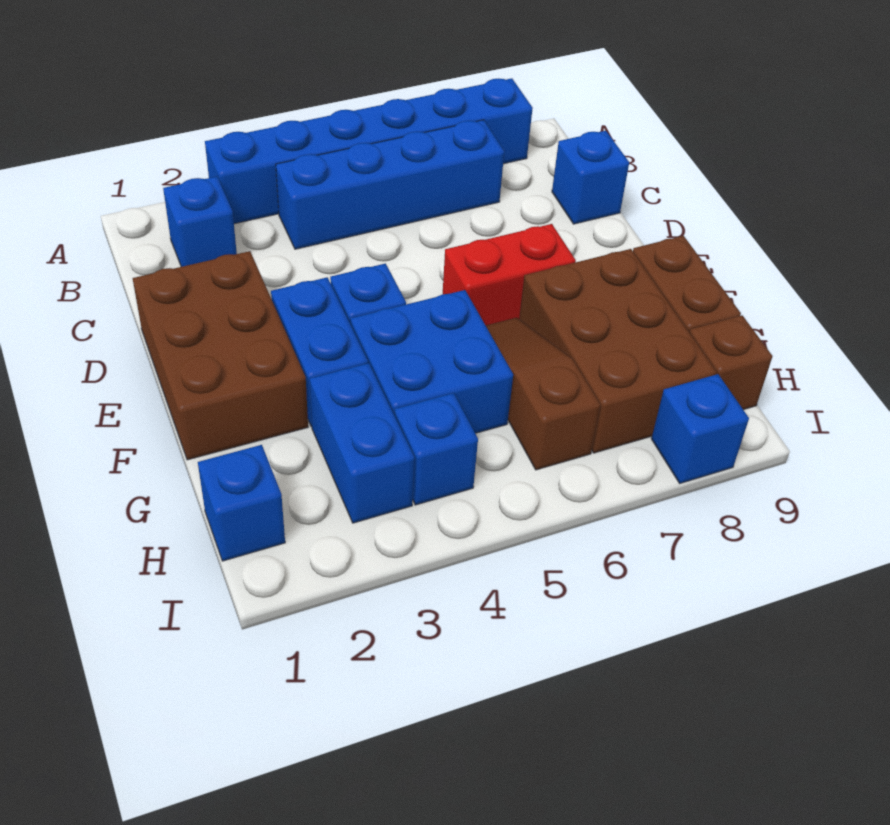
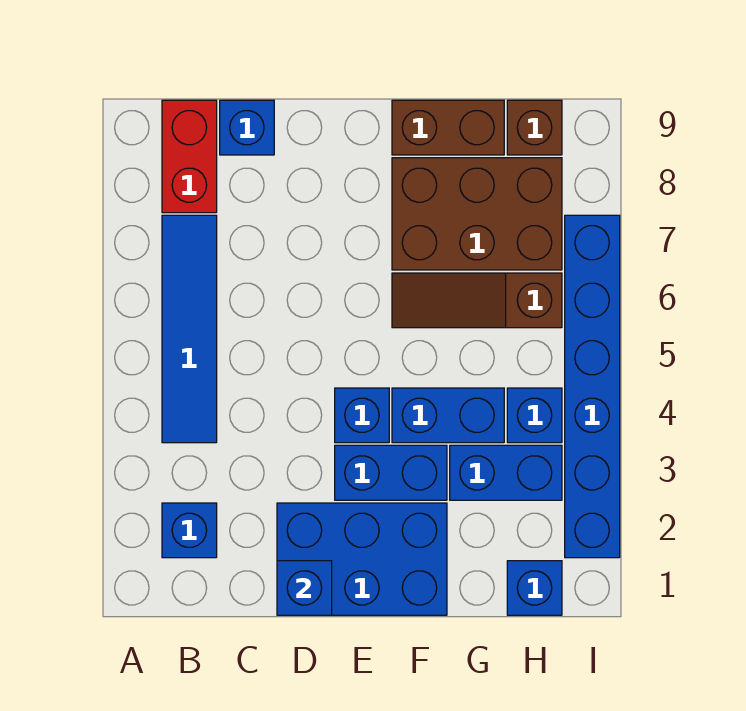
blue 1x6 brick [205,78,533,224] -> blue 1x6 brick moved to [565,215,620,558]
blue 1x4 brick [276,120,504,249] -> blue 1x4 tile [162,215,217,443]
brown 2x3 brick [133,251,308,460] -> blue 2x3 brick [277,503,447,615]
red 1x2 brick [443,224,576,325] -> red 1x2 brick moved to [162,100,217,213]
blue 2x2 brick [351,290,513,433] -> blue 1x2 brick [392,388,504,443]
blue 1x1 brick [652,374,749,483] -> blue 1x1 brick moved to [277,561,332,615]

